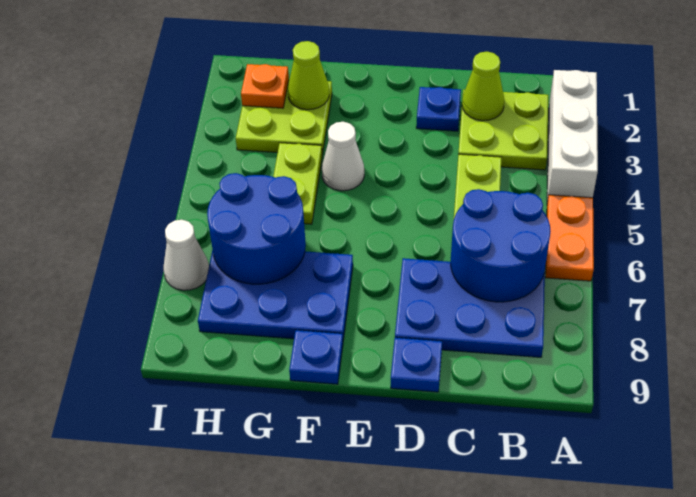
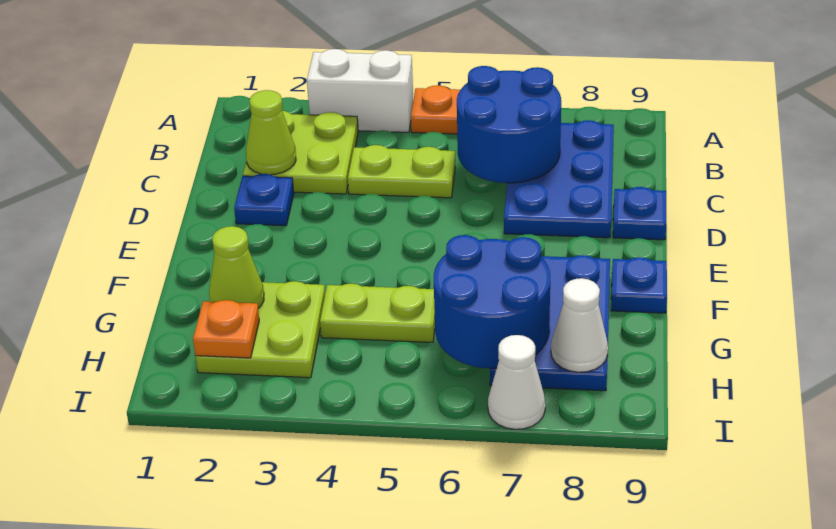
white 1x3 brick [547,70,598,202] -> white 1x2 brick [307,49,413,132]
white 1x1 cone [322,122,364,191] -> white 1x1 cone moved to [551,278,608,372]

